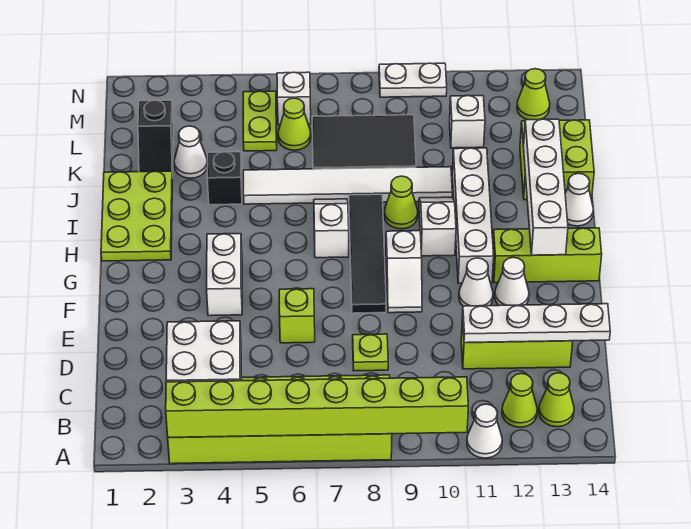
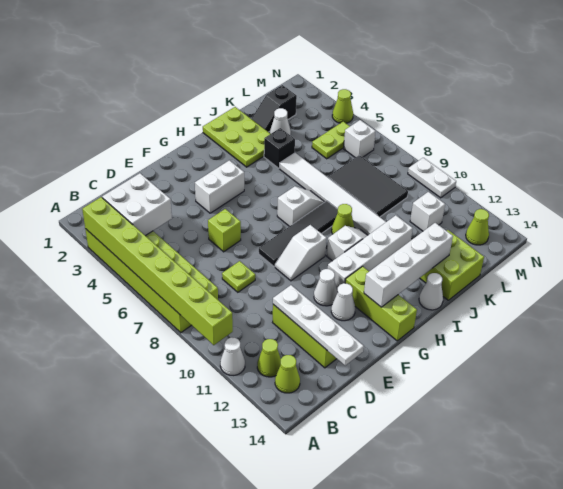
lime 2x3 plate [101,171,173,261] -> lime 2x3 plate turned to [203,107,270,167]
lime 1x1 cone [278,98,311,150] -> lime 1x1 cone moved to [332,89,353,123]

